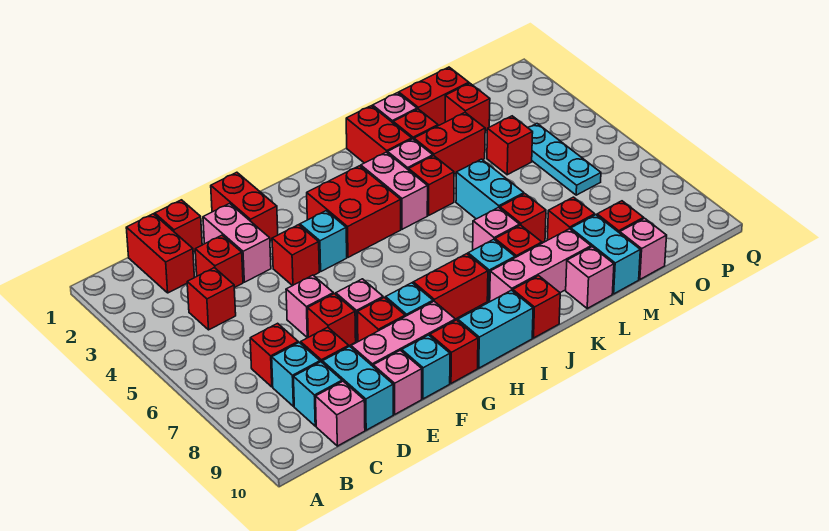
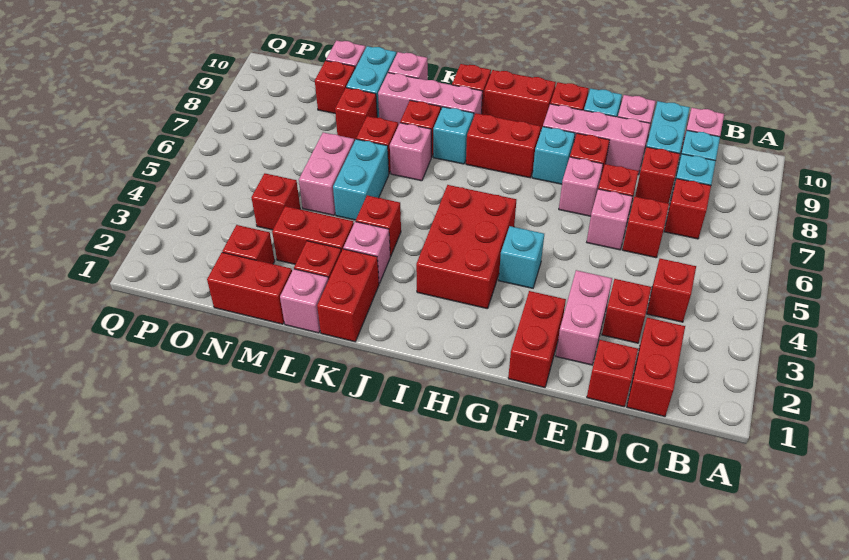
red 1x1 brick [272,225,319,286] -> red 1x1 brick moved to [622,197,669,258]
red 2x2 brick [307,166,401,257] -> red 2x3 brick [416,185,516,309]
cyan 1x2 brick [458,290,533,368] -> red 1x2 brick [483,70,556,130]
pink 1x2 brick [361,152,428,229] -> pink 1x2 brick moved to [299,132,354,215]
cyan 1x3 plate [528,124,601,195] -> none

